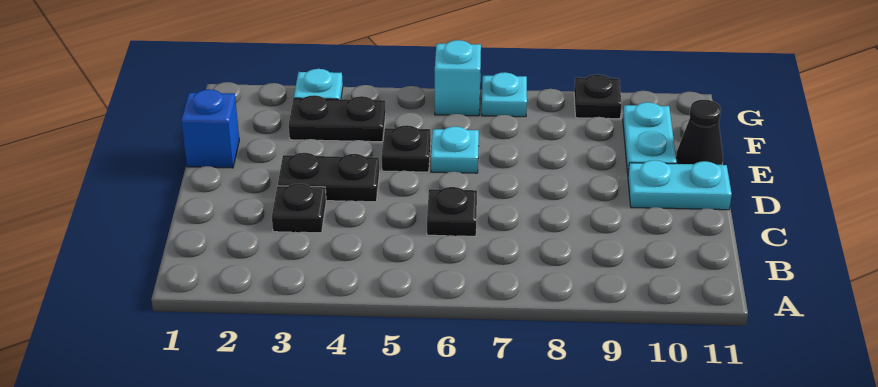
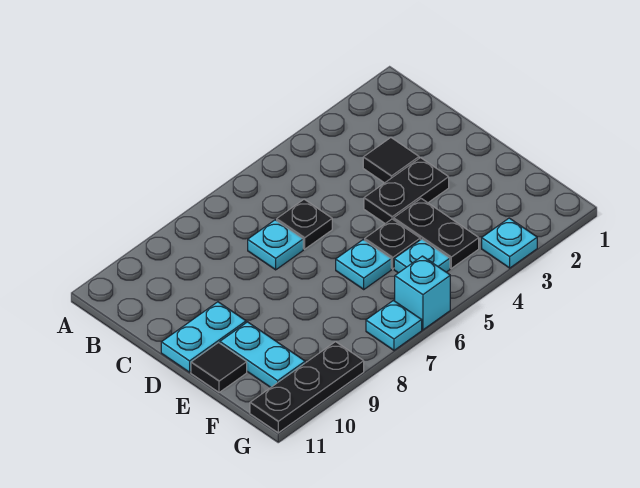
black 1x1 plate [272,183,326,233] -> black 1x1 tile [363,138,419,183]
none -> cyan 1x1 plate [248,220,303,270]
blue 1x1 brick [181,89,239,168] -> none
black 1x1 cone [676,100,723,165] -> black 1x1 tile [191,343,247,392]
black 1x2 plate [289,95,386,142] -> black 1x2 plate turned to [394,199,479,268]
none -> cyan 1x1 plate [394,239,450,273]
black 1x1 plate [574,74,622,119] -> black 1x3 plate [250,342,364,433]

